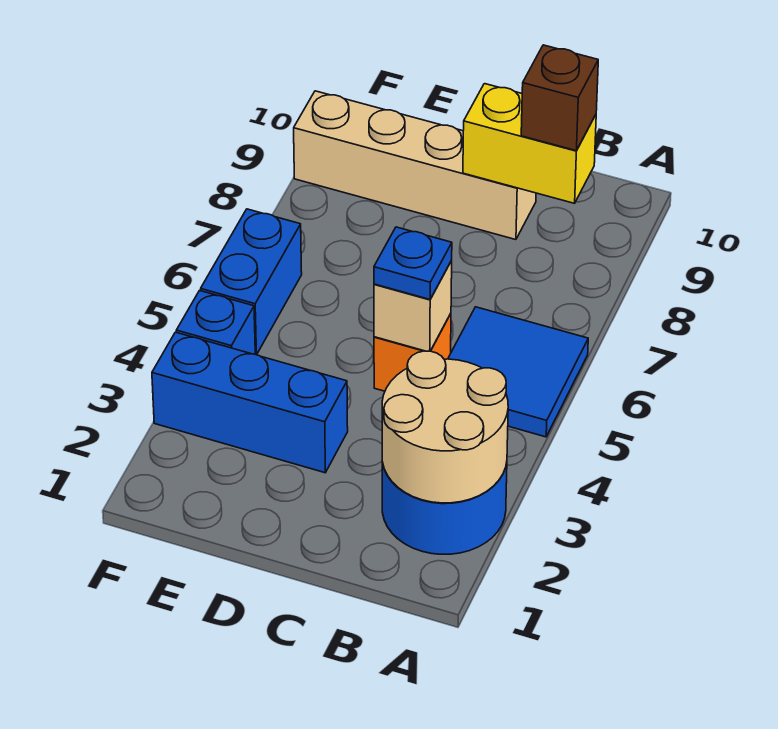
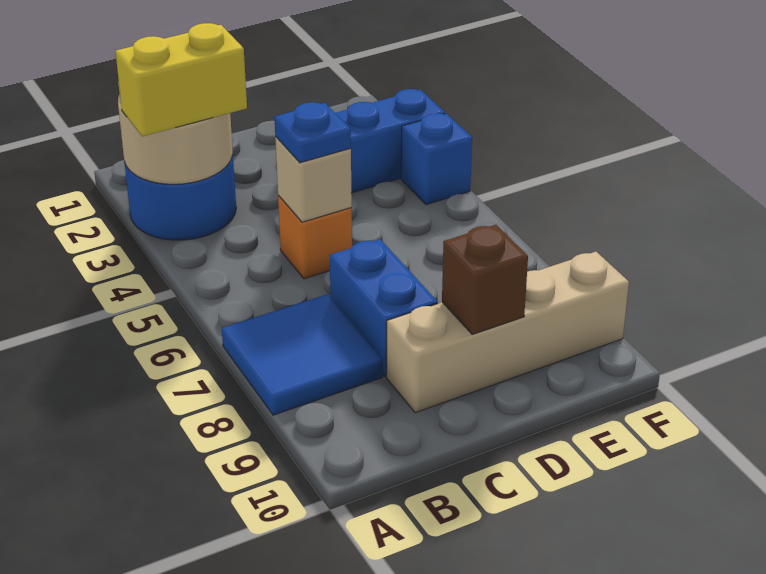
blue 2x2 tile [448,307,588,437] -> blue 2x2 tile moved to [222,294,383,415]
yellow 1x2 brick [463,84,596,203] -> yellow 1x2 brick moved to [115,23,247,136]
brown 1x1 brick [521,45,598,151] -> brown 1x1 brick moved to [442,225,528,334]
blue 1x2 brick [201,209,302,355] -> blue 1x2 brick moved to [330,239,438,377]

